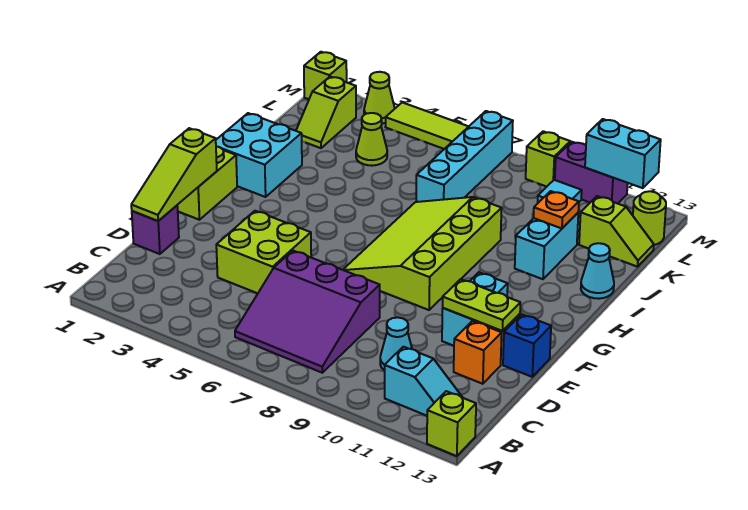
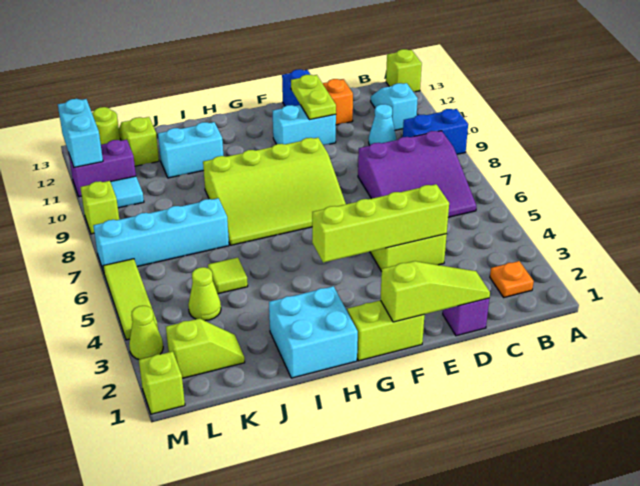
none -> blue 1x2 brick [403,109,468,154]
purple 3x3 slope [235,251,380,373] -> purple 3x3 slope turned to [358,131,476,217]
none -> lime 1x4 brick [312,184,449,263]
cyan 1x1 cone [581,243,614,299] -> none
none -> lime 1x1 tile [208,258,248,294]
orange 1x1 plate [534,191,579,228] -> orange 1x1 plate moved to [490,261,534,297]
purple 1x2 brick [555,142,628,204] -> purple 1x2 brick turned to [68,140,136,197]

